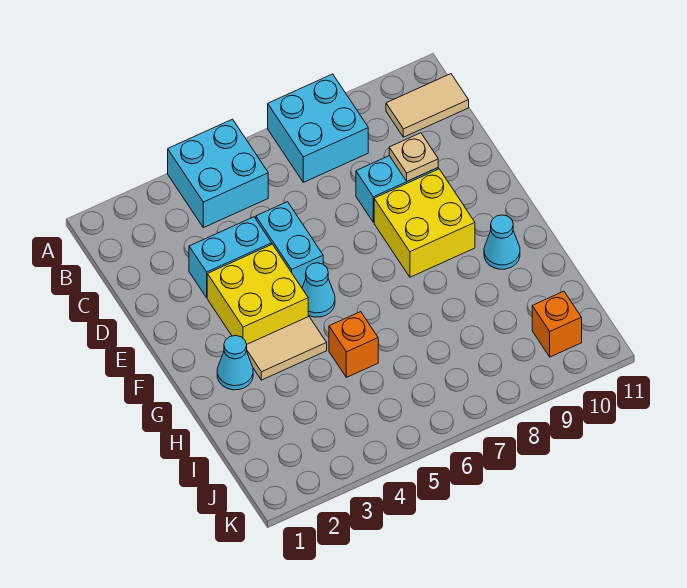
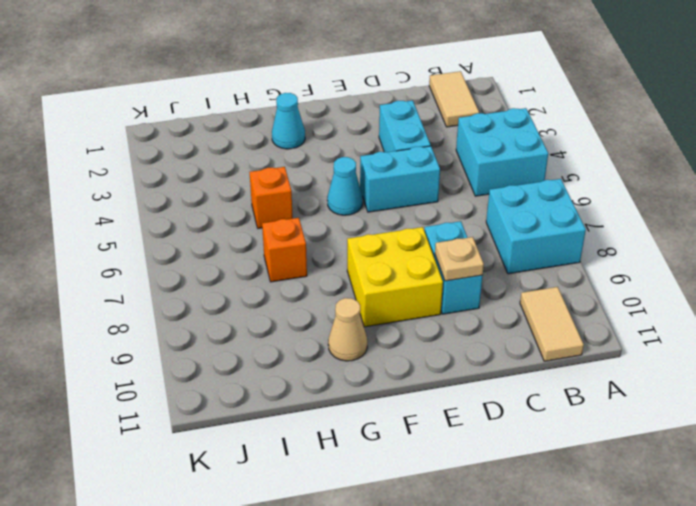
yellow 2x2 brick [207,244,308,344] -> none
tan 1x2 tile [246,316,327,380] -> tan 1x2 tile moved to [429,71,479,127]
cyan 1x1 cone [484,215,520,269] -> tan 1x1 cone [328,298,367,361]
orange 1x1 brick [532,291,582,357] -> orange 1x1 brick moved to [262,218,307,282]

